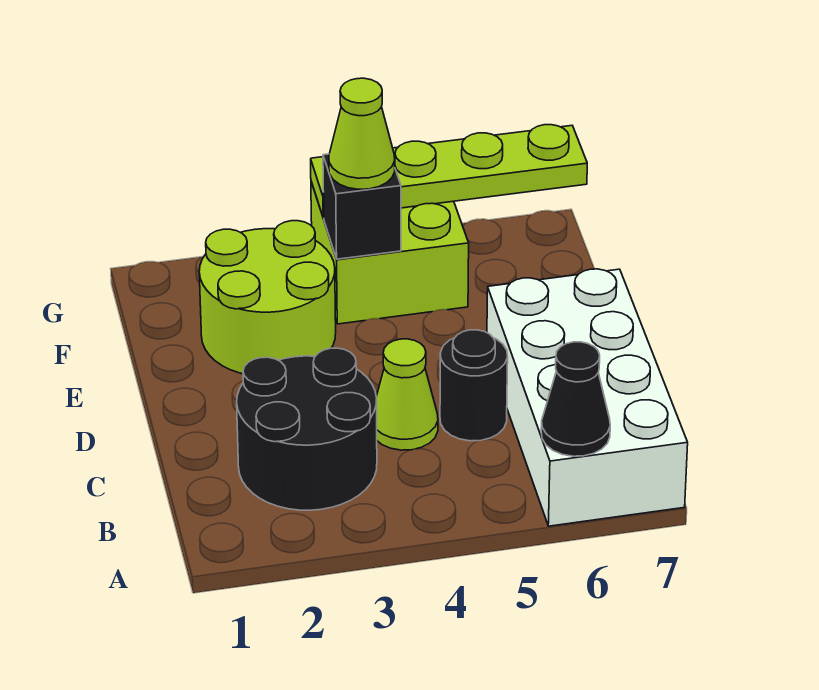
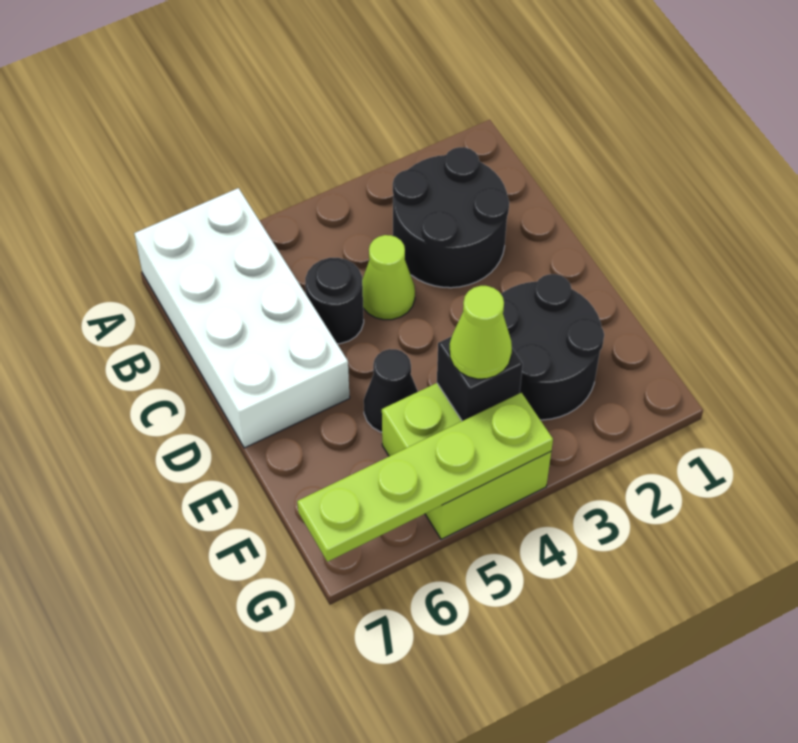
black 1x1 cone [541,342,610,456] -> black 1x1 cone moved to [364,349,418,432]
lime 2x2 round brick [199,221,336,374] -> black 2x2 round brick [501,274,604,420]

